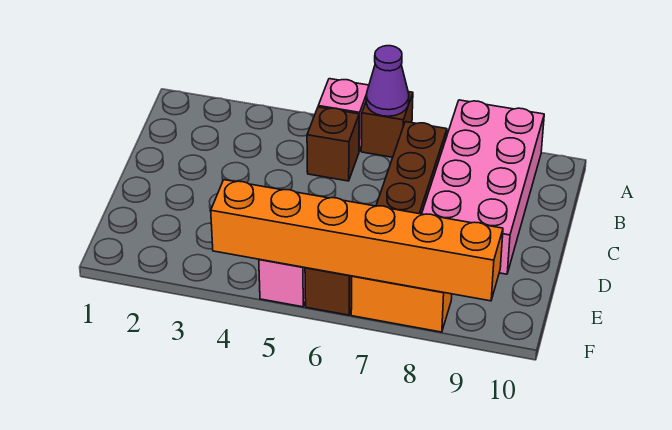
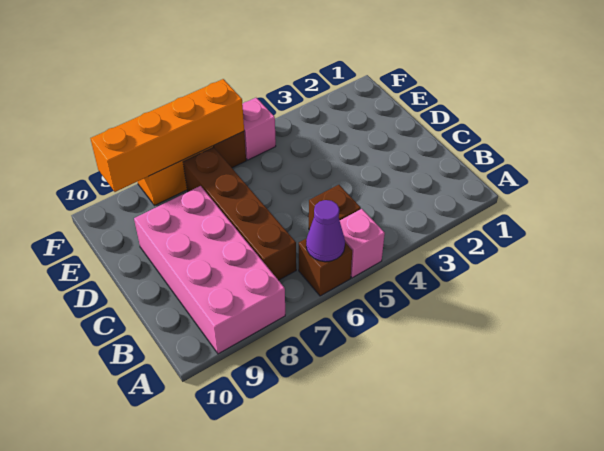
orange 1x6 brick [211,180,503,301] -> orange 1x4 brick [90,79,244,192]

